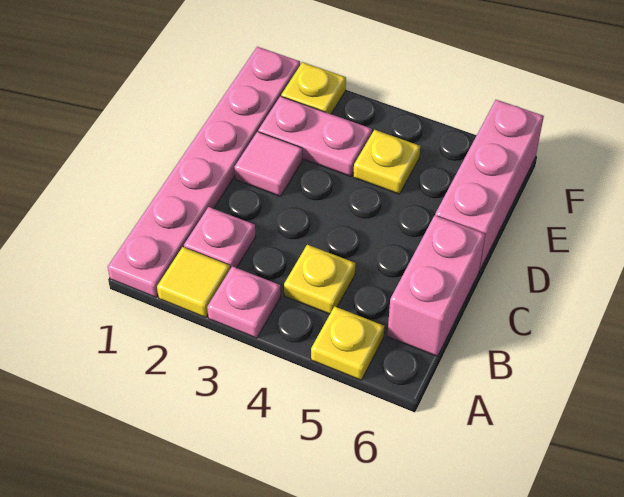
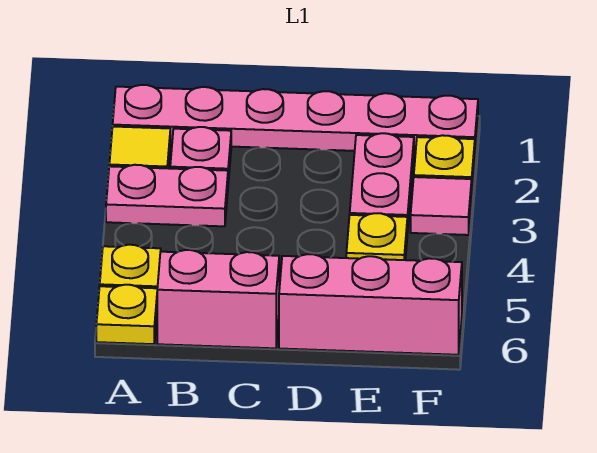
pink 1x1 plate [207,266,281,338] -> pink 1x2 plate [106,165,228,226]
yellow 1x1 plate [284,245,355,314] -> yellow 1x1 plate moved to [96,285,157,344]
pink 1x1 tile [235,132,302,196] -> pink 1x1 tile moved to [411,177,472,235]

